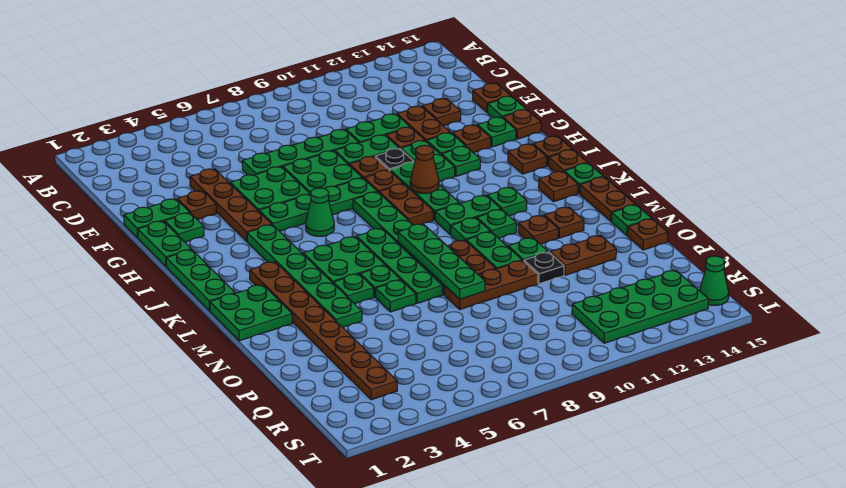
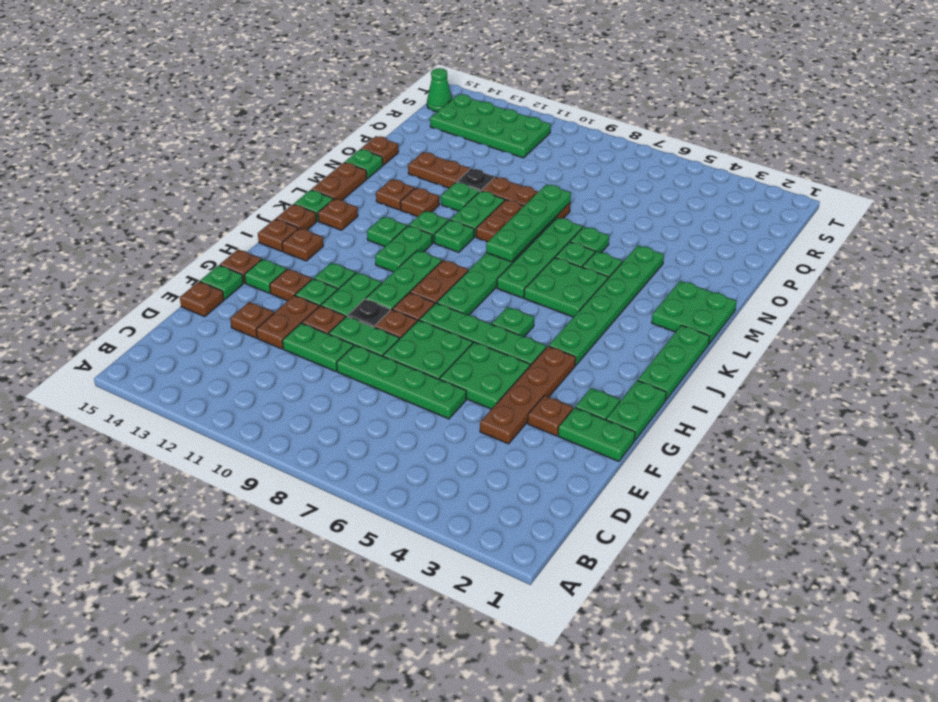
green 1x1 cone [306,188,334,236] -> green 1x1 plate [492,307,534,337]
brown 1x1 cone [410,145,439,193] -> none
brown 1x8 plate [250,262,397,400] -> none
green 1x2 plate [435,196,501,235] -> green 1x2 plate turned to [375,226,432,272]

